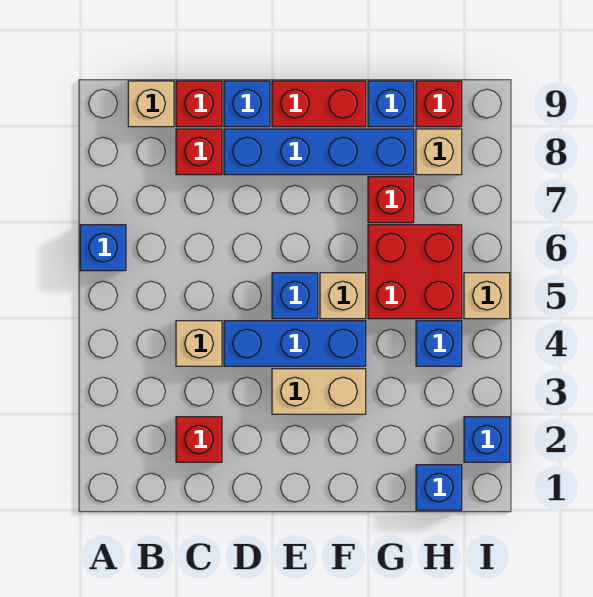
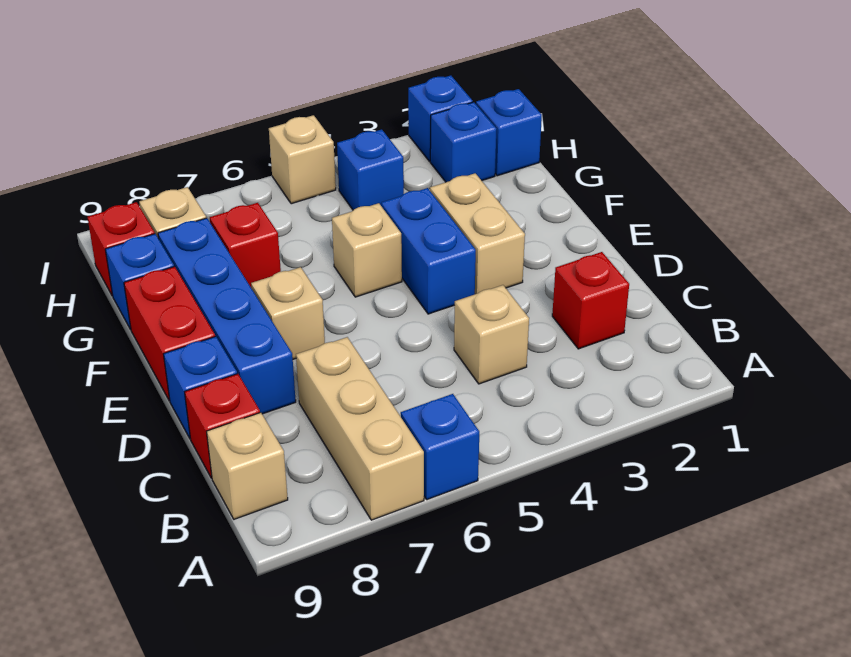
none -> tan 1x3 brick [296,337,424,520]
red 1x1 brick [176,129,222,175] -> none
blue 1x3 brick [224,321,366,366] -> blue 1x2 brick [381,188,476,314]
blue 1x1 brick [272,273,318,319] -> blue 1x1 brick moved to [430,102,496,182]
none -> tan 1x1 brick [251,267,325,359]
red 2x2 brick [368,225,462,319] -> none

